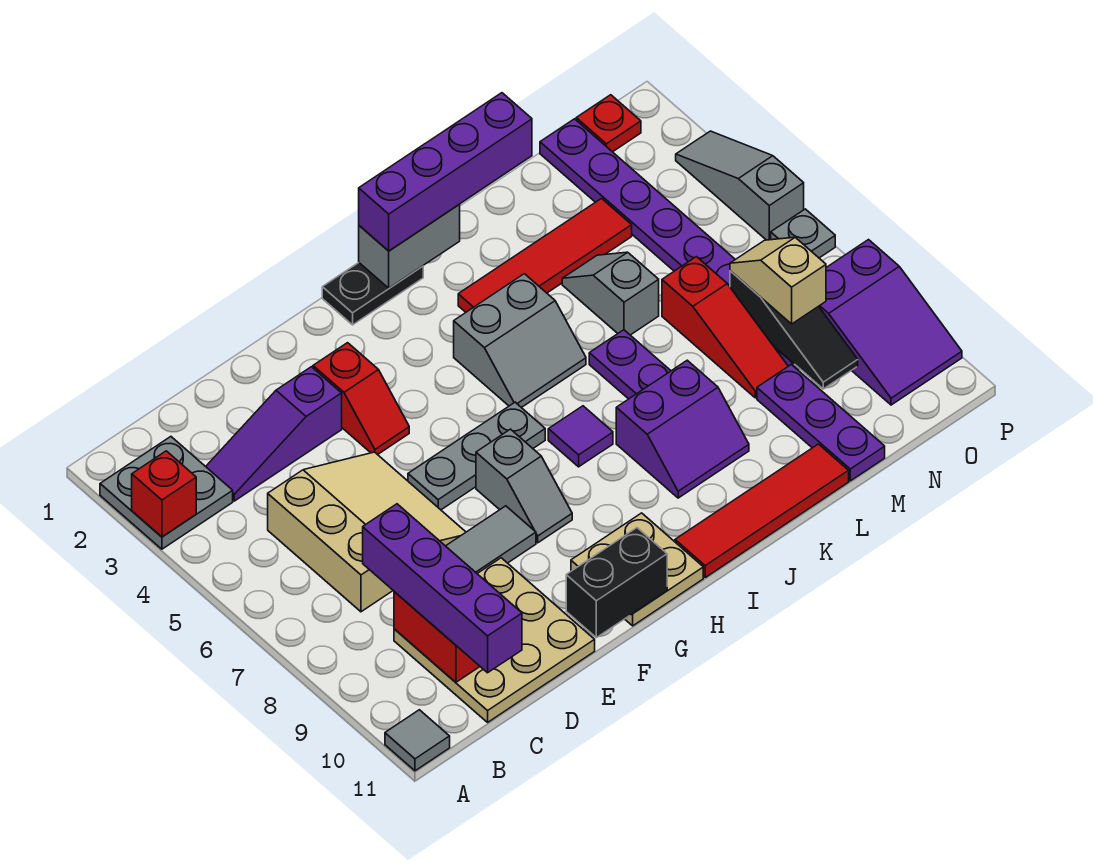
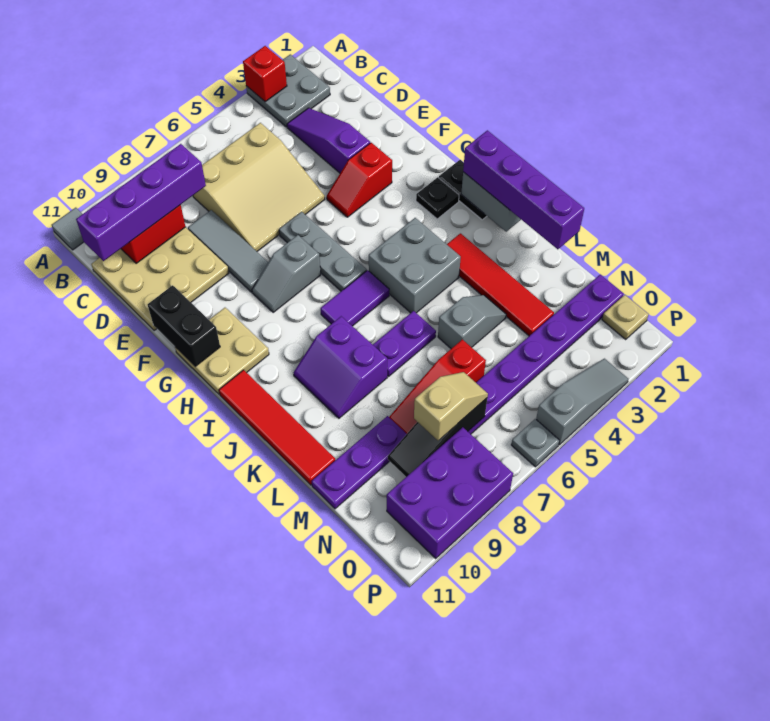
none -> black 1x1 plate [416,177,459,219]
grey 2x2 slope [454,274,586,408] -> grey 2x2 brick [369,218,461,313]
purple 1x1 tile [548,406,613,467] -> purple 1x2 tile [321,270,389,326]
red 1x1 plate [576,95,641,152] -> tan 1x1 plate [602,295,649,340]
purple 2x3 slope [819,240,962,405] -> purple 2x3 brick [387,427,513,558]

